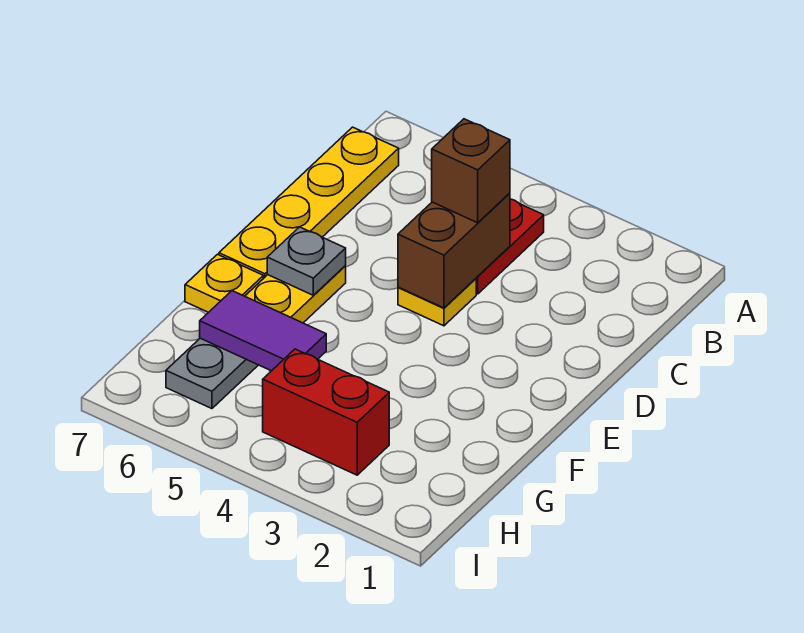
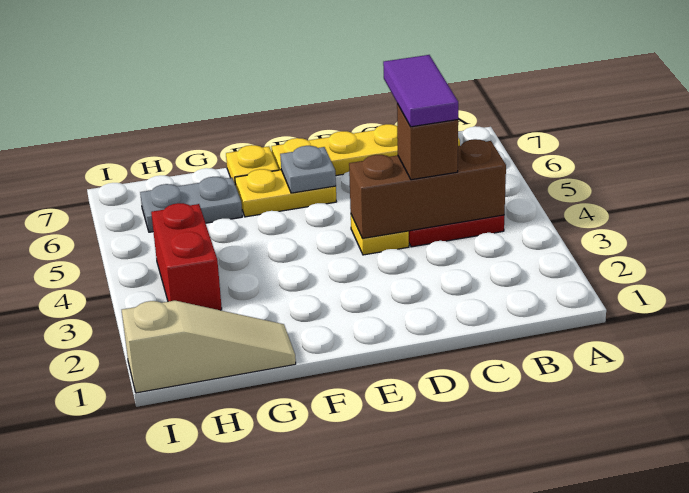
brown 1x2 brick [398,193,510,308] -> brown 1x3 brick [349,139,506,238]
none -> tan 1x3 slope [122,301,296,393]
purple 1x2 tile [200,291,326,371] -> purple 1x2 tile moved to [383,55,458,127]

